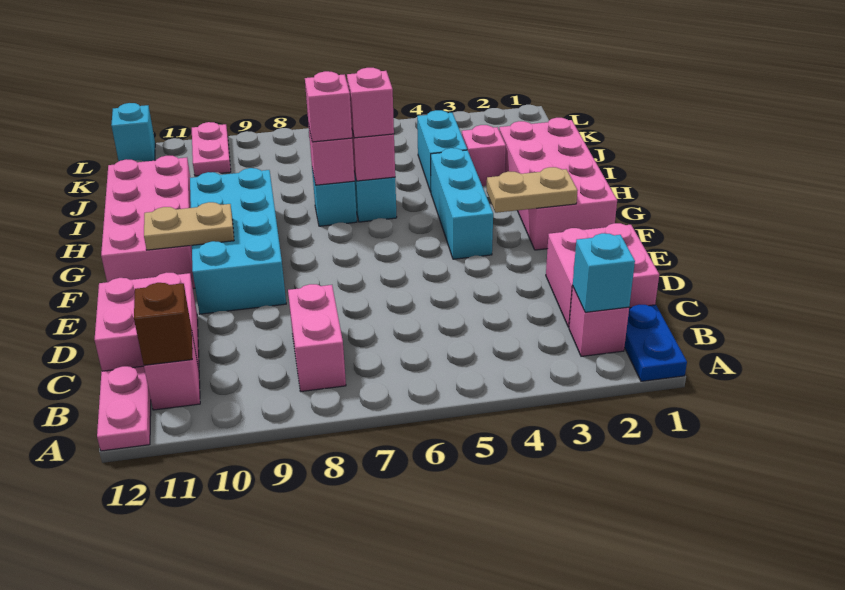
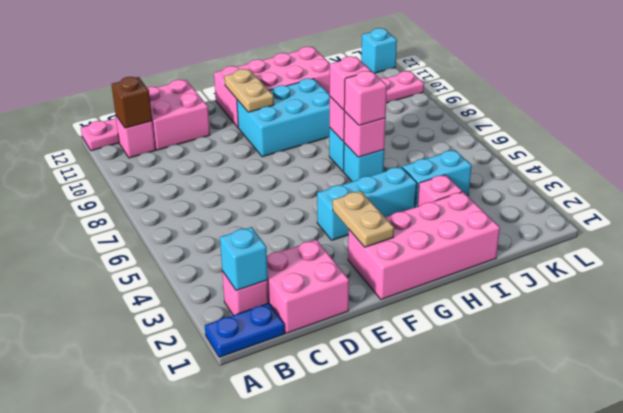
pink 1x2 brick [288,284,346,391] -> none
cyan 2x4 brick [190,168,286,314] -> cyan 2x3 brick [237,78,330,157]

